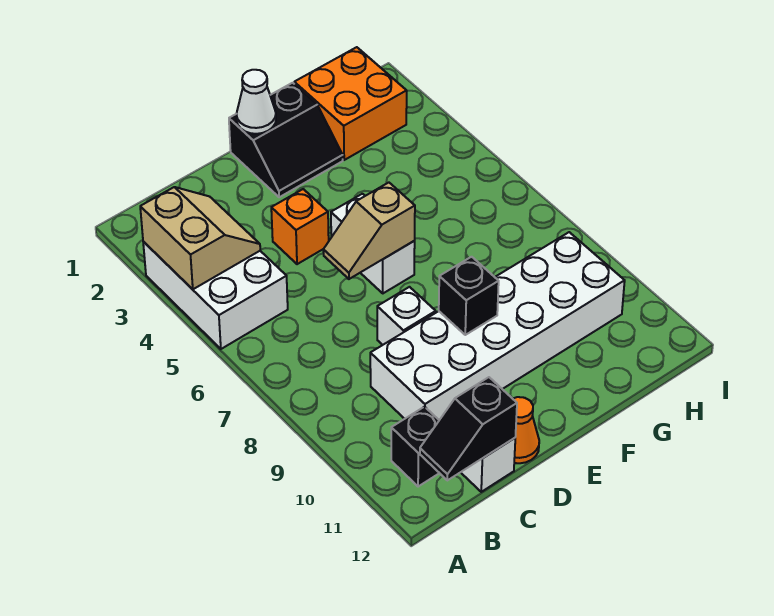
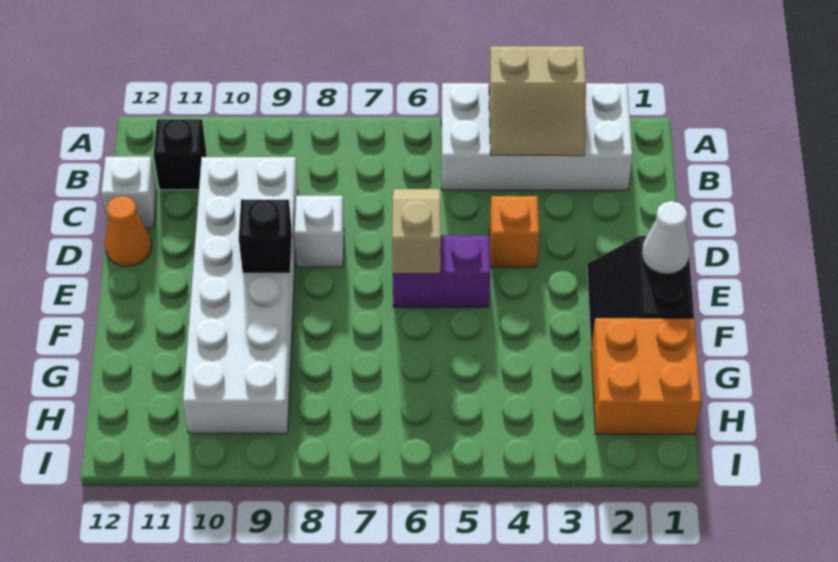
white 2x3 brick [143,242,288,349] -> white 2x4 brick [441,83,632,190]
black 1x2 slope [420,377,517,480] -> none
white 1x2 brick [331,194,415,293] -> purple 1x2 brick [393,235,490,307]

